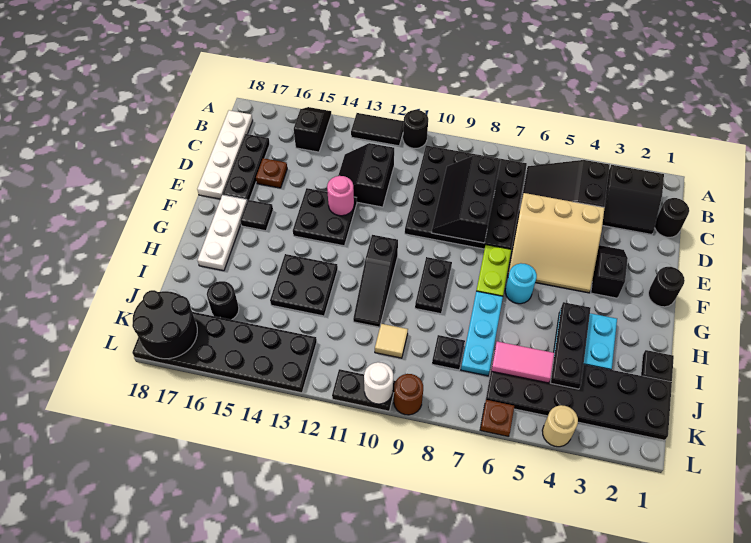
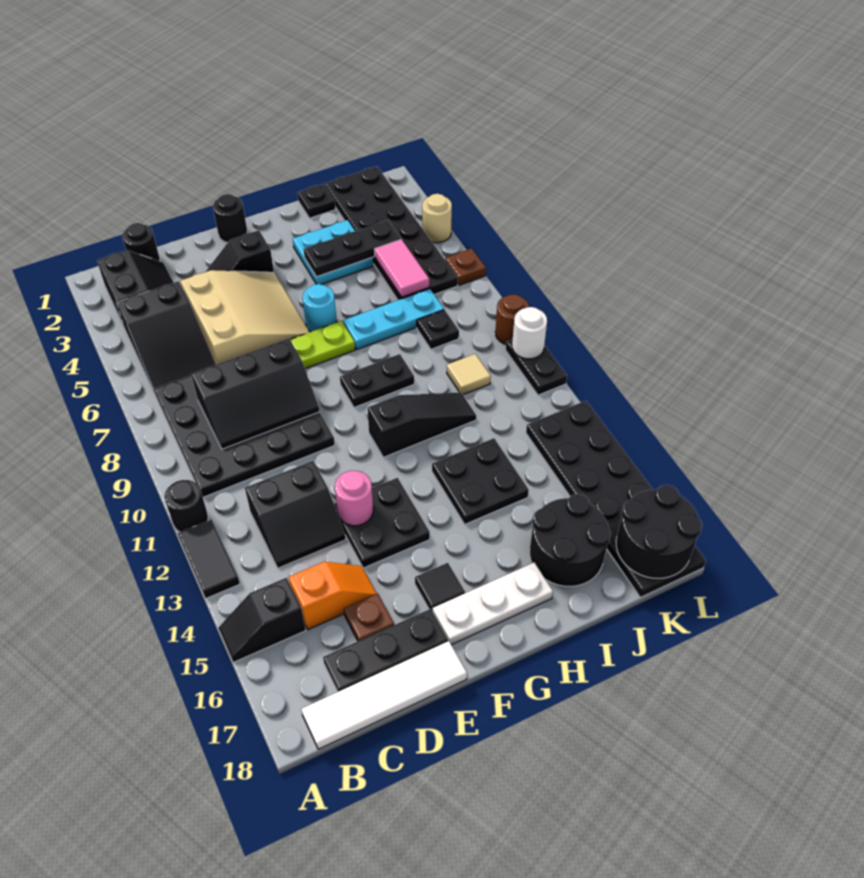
white 1x4 plate [197,110,253,199] -> white 1x4 tile [301,641,467,749]
none -> orange 1x2 slope [289,562,377,630]
black 1x1 round brick [207,281,239,320] -> black 2x2 round brick [530,494,611,586]

